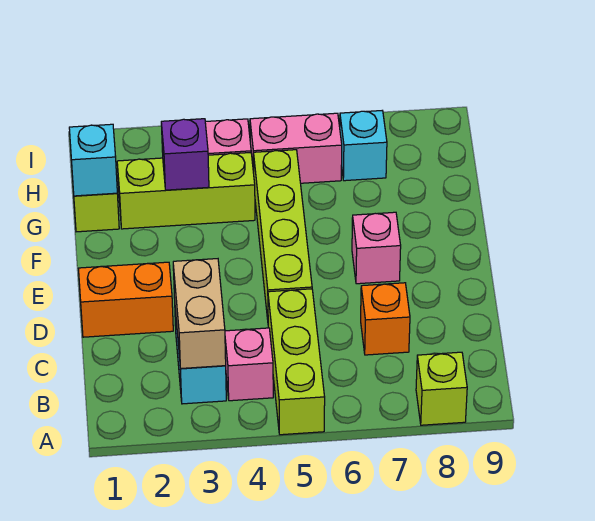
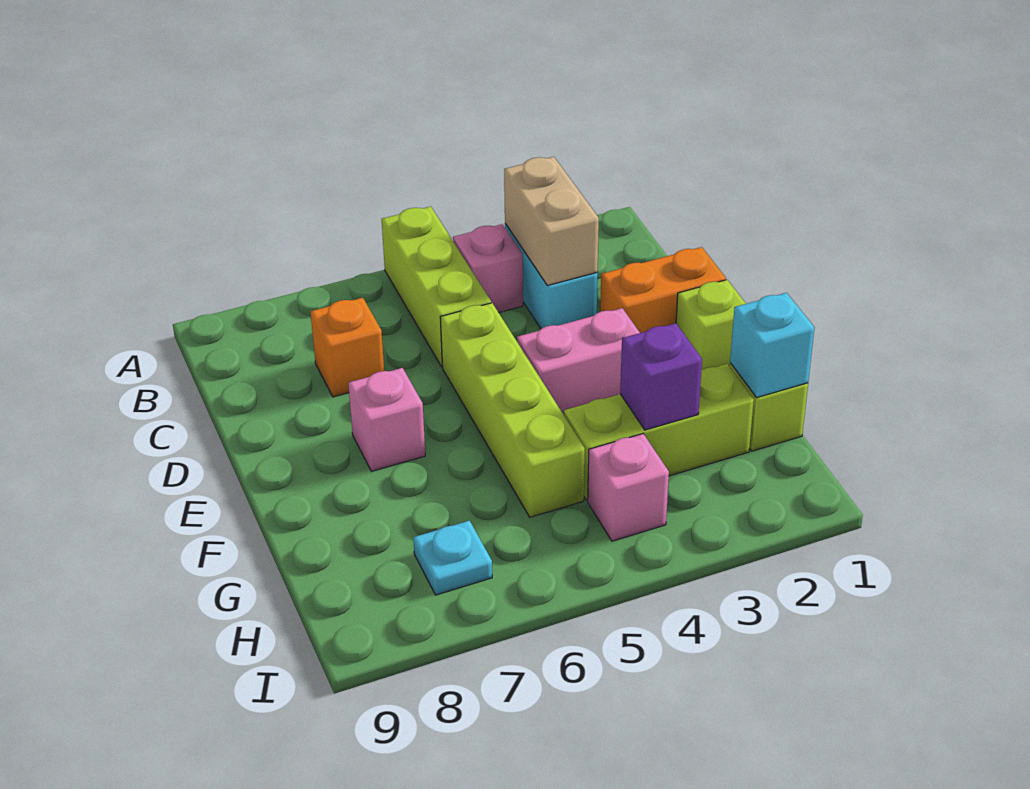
lime 1x1 brick [416,352,467,425] -> lime 1x1 brick moved to [676,280,746,370]
pink 1x2 brick [250,113,342,183] -> pink 1x2 brick moved to [517,308,640,415]
cyan 1x1 brick [340,111,387,181] -> cyan 1x1 plate [413,521,492,595]

